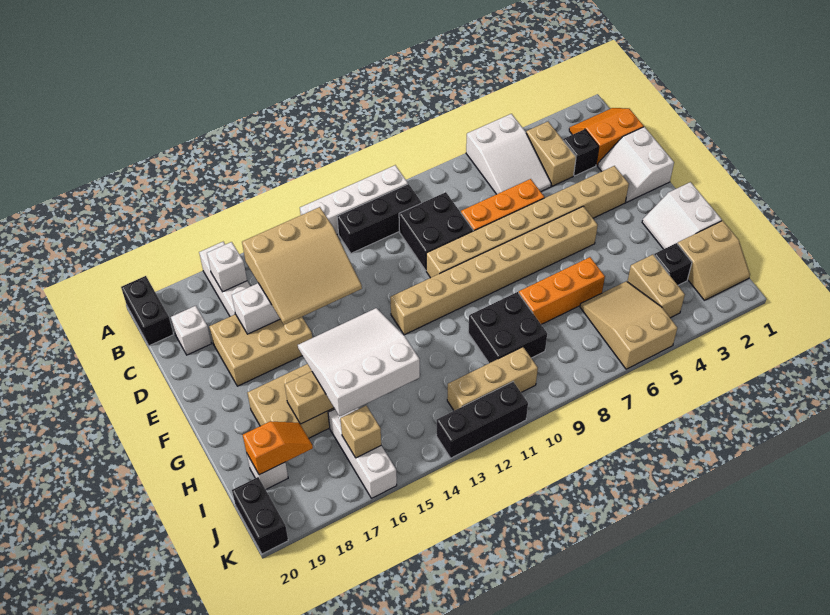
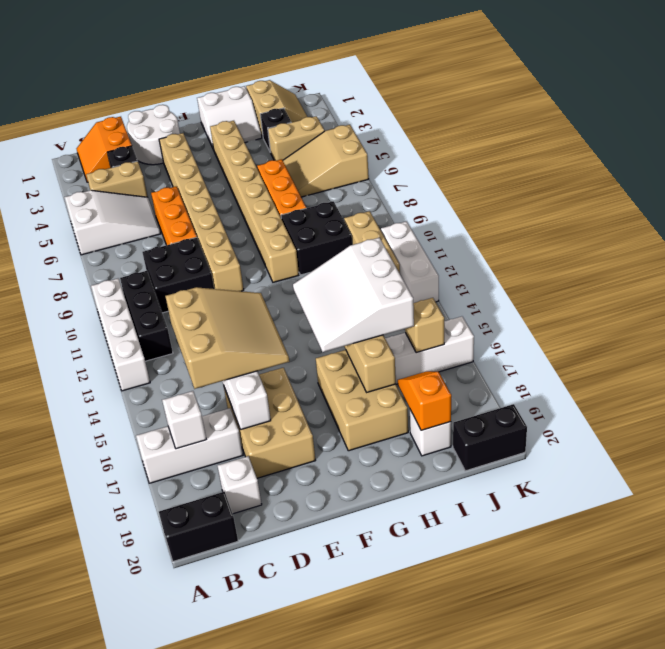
white 2x2 slope [598,127,674,202] -> white 2x2 round brick [127,105,180,165]
tan 1x8 brick [390,206,598,335] -> tan 1x8 brick moved to [210,121,299,282]
black 1x3 brick [436,382,528,458] -> white 1x3 brick [381,221,439,303]

